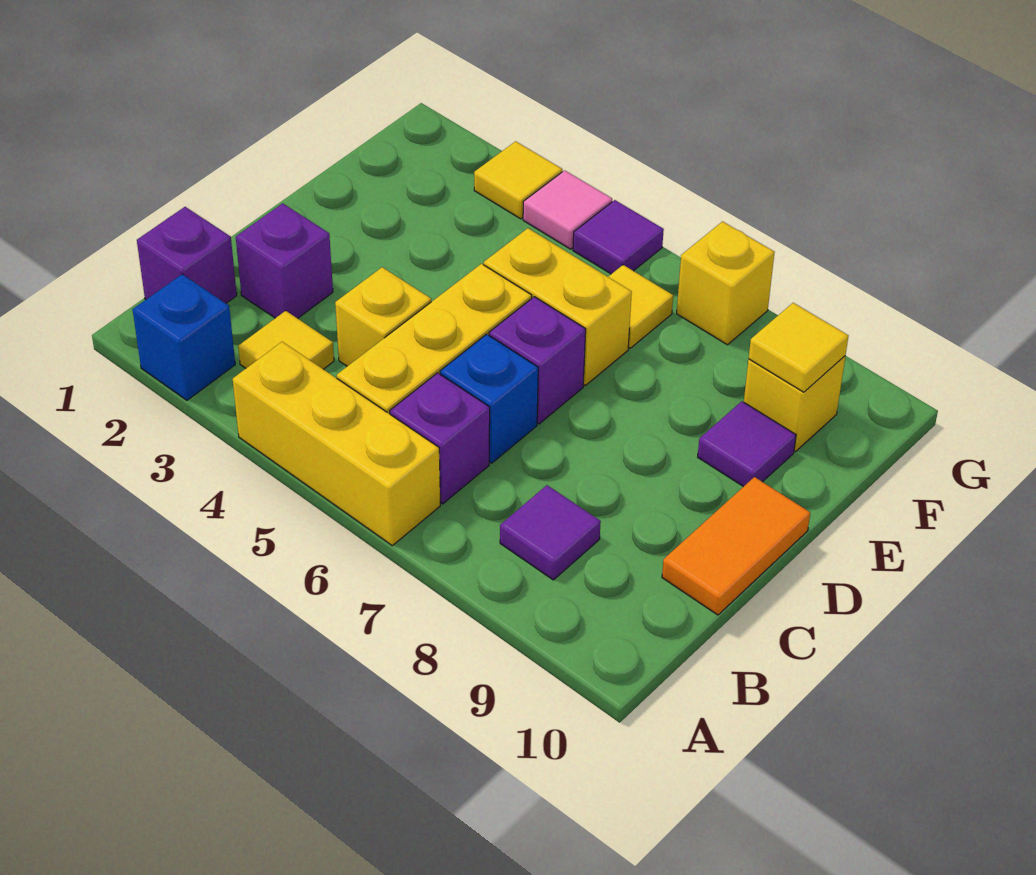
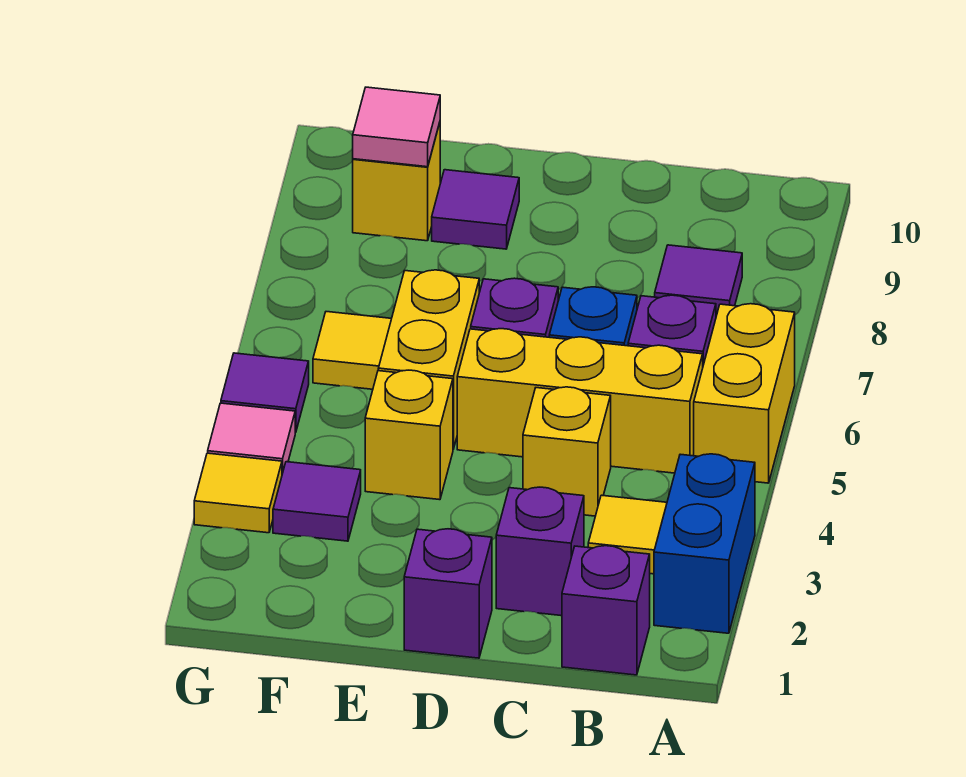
blue 1x1 brick [133,274,235,400] -> blue 1x2 brick [654,454,755,633]
yellow 1x3 brick [233,342,440,545] -> yellow 1x2 brick [694,304,795,483]
orange 1x2 tile [662,477,810,615] -> none
none -> purple 1x1 brick [404,529,492,658]
none -> purple 1x1 tile [273,462,361,541]
yellow 1x1 tile [749,303,848,392] -> pink 1x1 tile [353,87,440,167]
yellow 1x1 brick [677,221,775,345] -> yellow 1x1 brick moved to [365,370,453,500]

